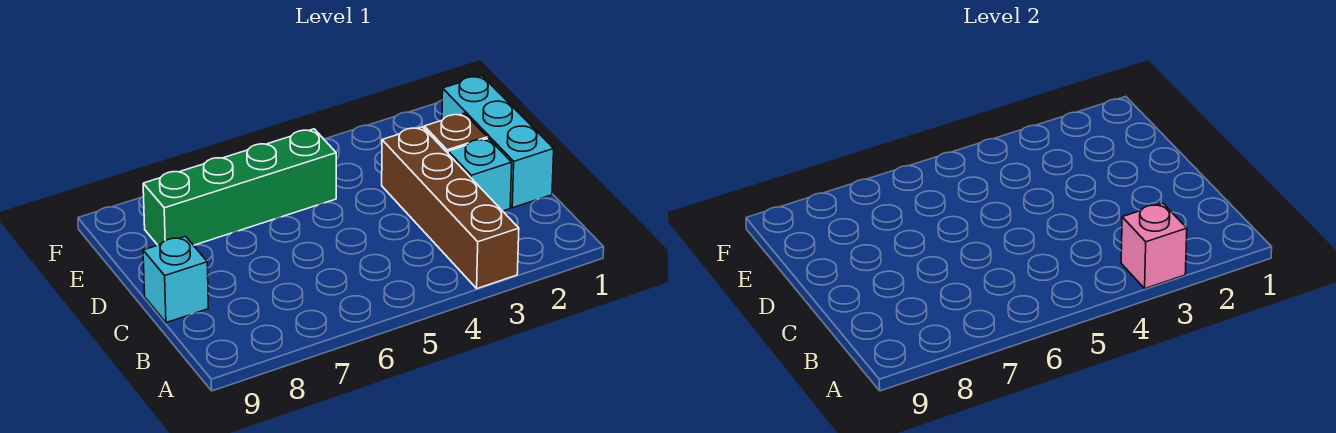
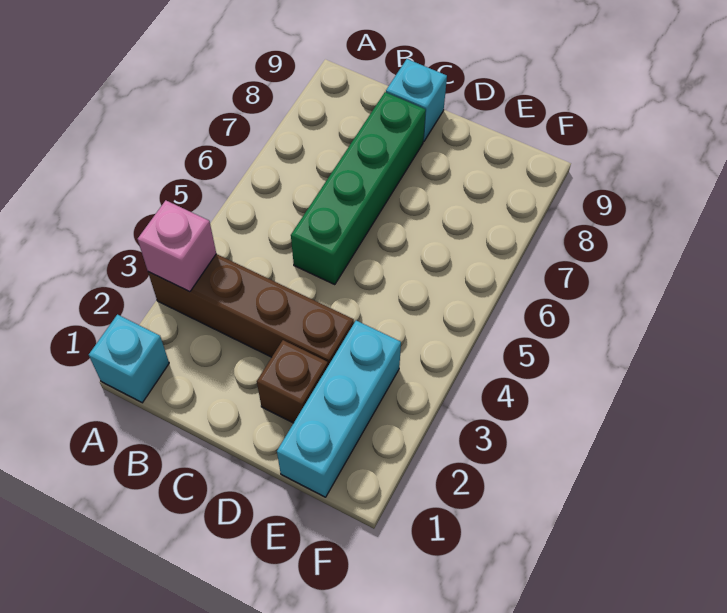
cyan 1x3 brick [442,76,554,208] -> cyan 1x3 brick turned to [277,321,401,497]
cyan 1x1 brick [448,138,512,211] -> cyan 1x1 brick moved to [89,315,169,403]
green 1x4 brick [143,129,336,245] -> green 1x4 brick moved to [291,92,426,285]

